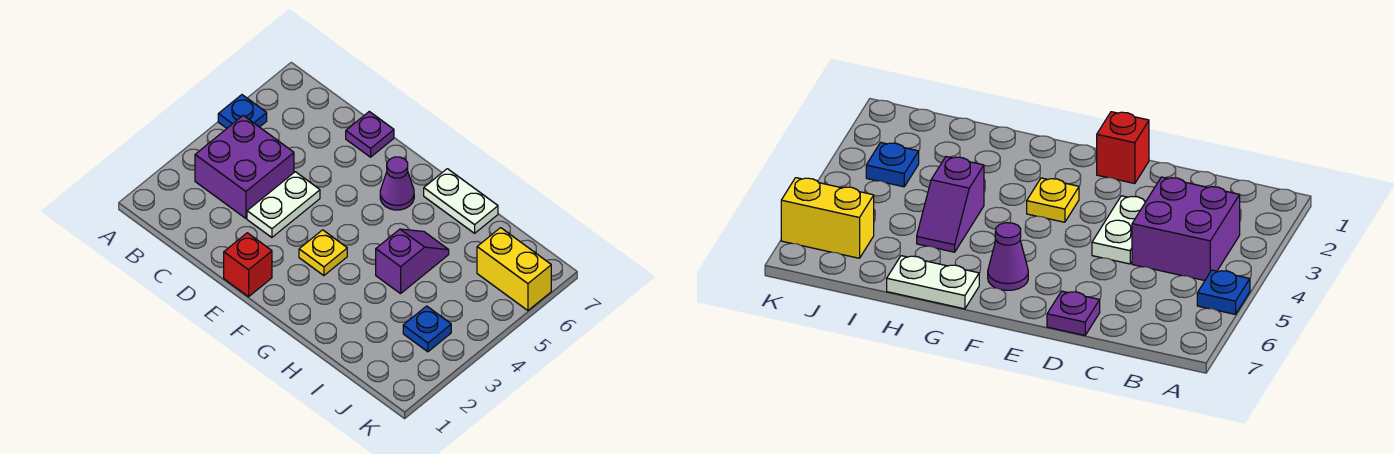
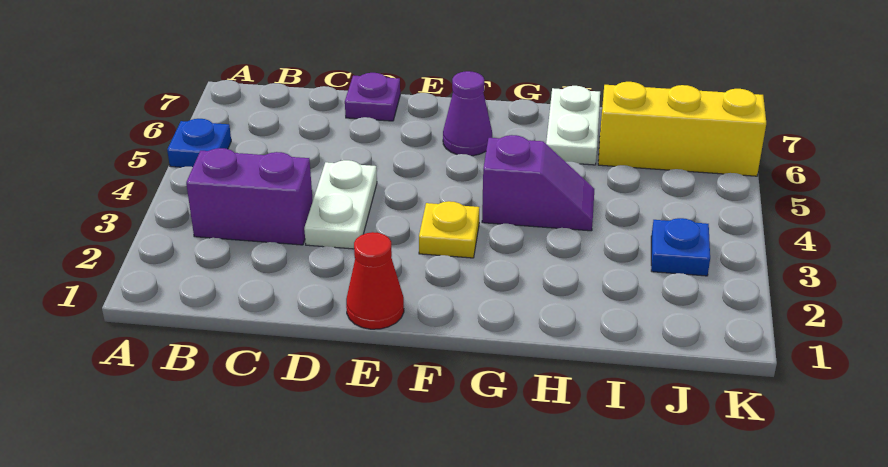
purple 2x2 brick [195,115,294,218] -> purple 1x2 brick [186,148,313,245]
red 1x1 brick [224,233,272,297] -> red 1x1 cone [346,232,404,329]
white 1x2 plate [424,169,498,233] -> white 1x2 plate turned to [546,86,600,165]
purple 1x2 slope [376,229,449,294] -> purple 1x2 slope turned to [482,135,594,231]
yellow 1x2 brick [477,228,551,311] -> yellow 1x3 brick [598,82,766,176]

